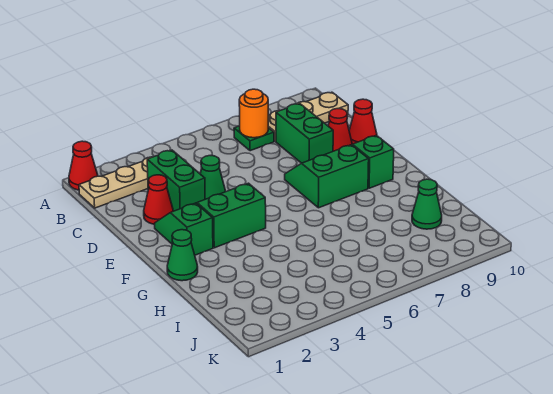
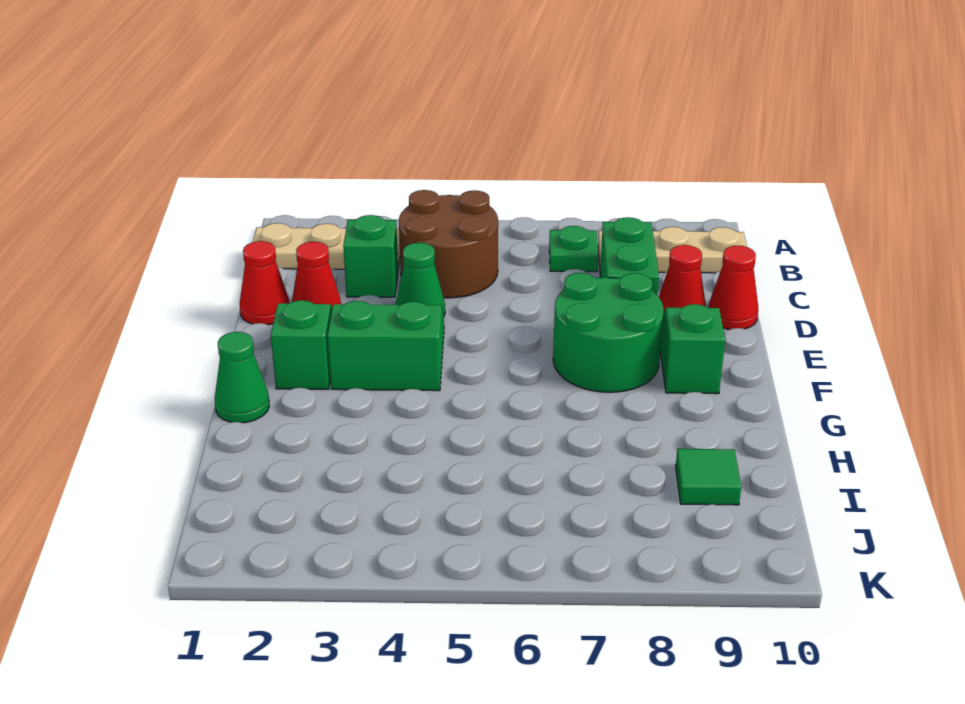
red 1x1 cone [69,141,98,190] -> red 1x1 cone moved to [240,241,289,325]
none -> brown 2x2 round brick [399,190,498,298]
orange 1x1 round brick [239,89,268,138] -> none
green 1x2 brick [147,150,205,211] -> green 1x1 brick [343,215,398,297]
green 2x2 slope [285,145,369,208] -> green 2x2 round brick [553,273,663,392]
green 1x1 cone [412,179,442,229] -> green 1x1 tile [676,449,741,505]

